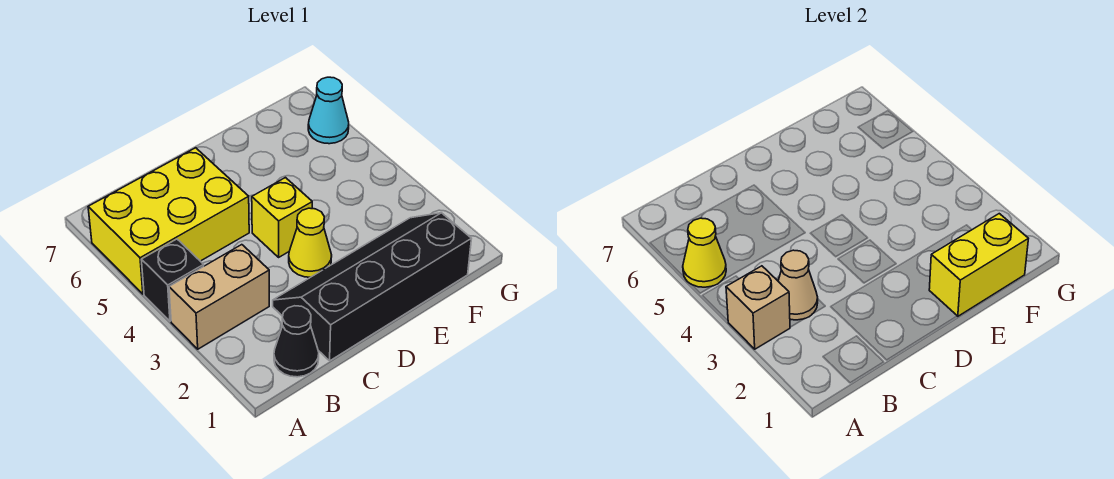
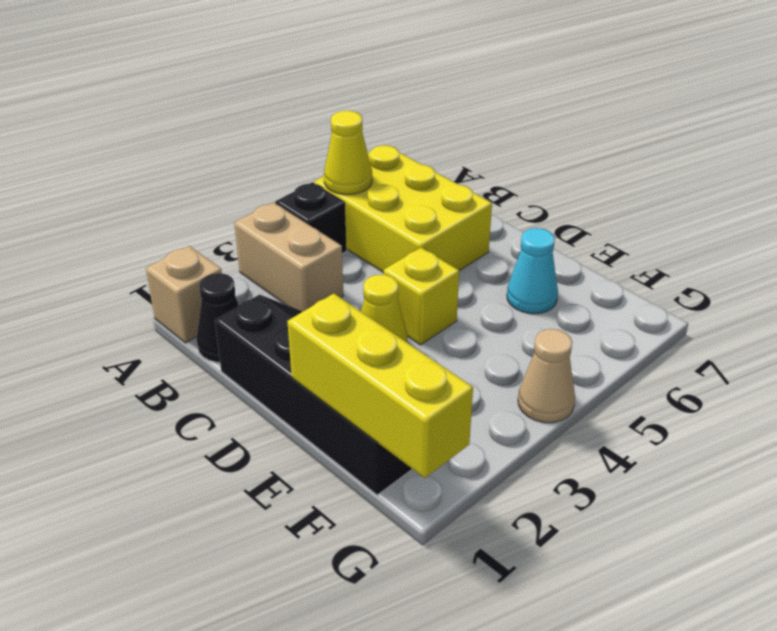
tan 1x1 brick [726,266,790,349] -> tan 1x1 brick moved to [146,246,222,343]
tan 1x1 cone [778,250,818,320] -> tan 1x1 cone moved to [518,329,575,423]
yellow 1x2 brick [929,214,1028,316] -> yellow 1x3 brick [287,294,473,478]
cyan 1x1 cone [308,77,349,144] -> cyan 1x1 cone moved to [507,228,558,314]

